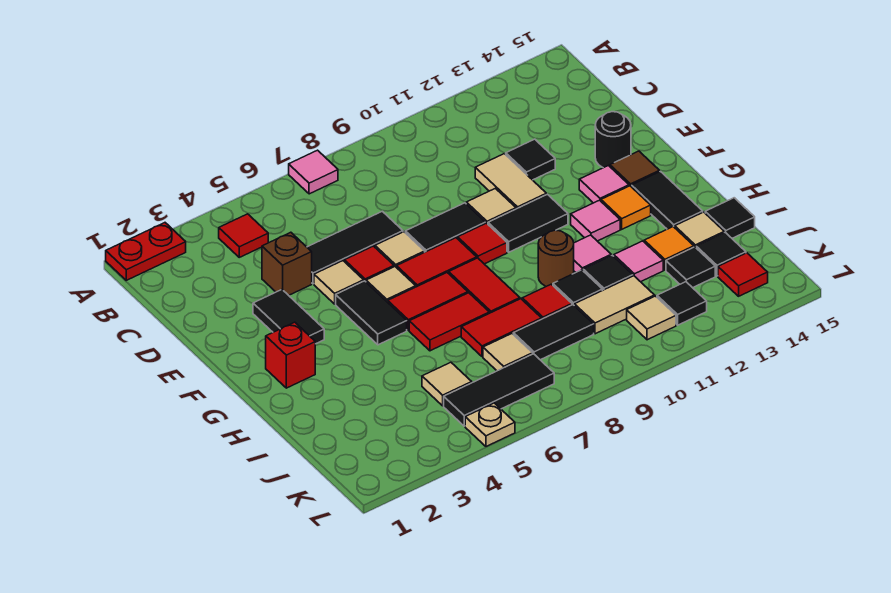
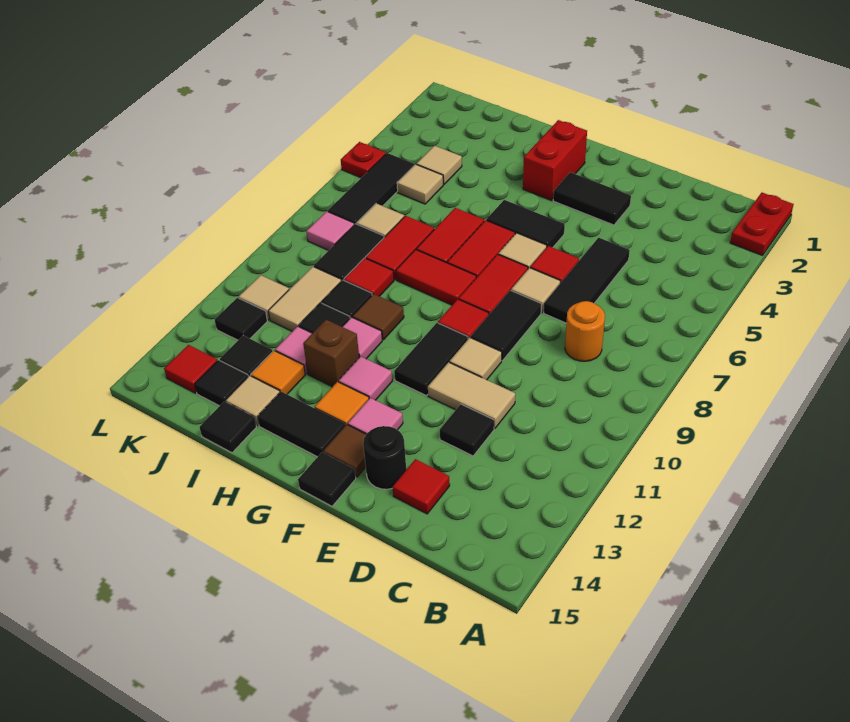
pink 1x1 tile [289,150,338,194] -> pink 1x1 tile moved to [306,211,354,250]
red 1x1 tile [219,214,268,257] -> red 1x1 tile moved to [393,459,450,514]
none -> orange 1x1 round brick [565,301,605,361]
brown 1x1 brick [262,232,312,295] -> brown 1x1 brick moved to [303,320,359,387]
tan 1x1 tile [314,261,364,304] -> tan 1x1 tile moved to [416,146,462,184]
none -> black 1x1 tile [298,452,356,506]
red 1x1 brick [266,322,315,388] -> red 1x2 brick [523,120,587,200]
brown 1x1 round brick [538,230,574,286] -> brown 1x1 tile [353,294,404,340]
tan 1x1 plate [465,403,515,446] -> red 1x1 plate [341,142,386,178]

